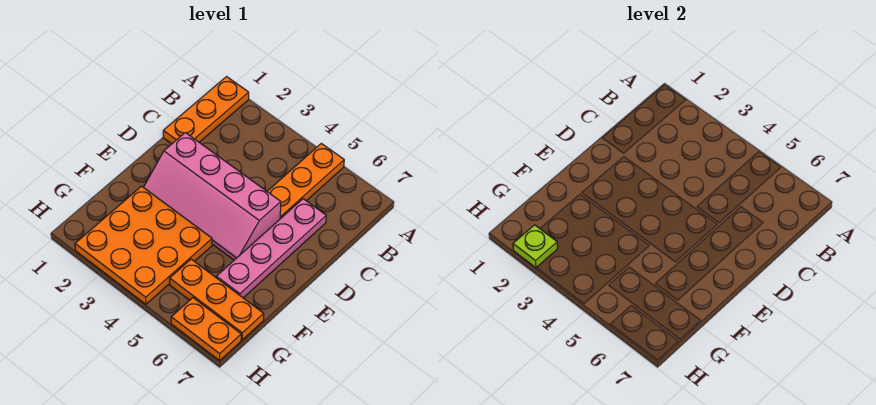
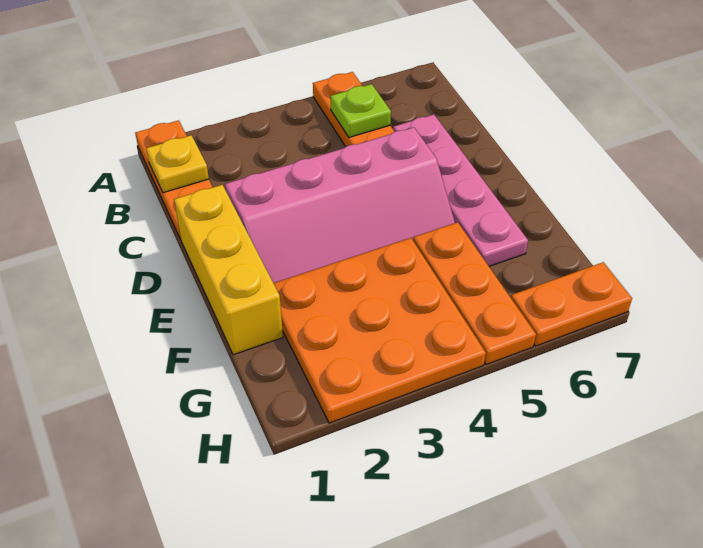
none -> yellow 1x1 plate [146,135,209,193]
none -> yellow 1x3 brick [174,185,283,355]
orange 1x3 plate [170,259,264,340] -> orange 1x3 plate turned to [413,222,536,365]
lime 1x1 plate [513,225,558,268] -> lime 1x1 plate moved to [330,84,391,137]

